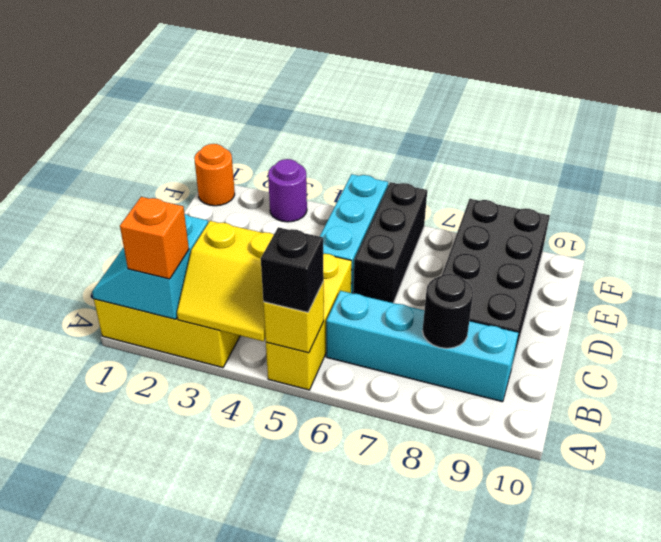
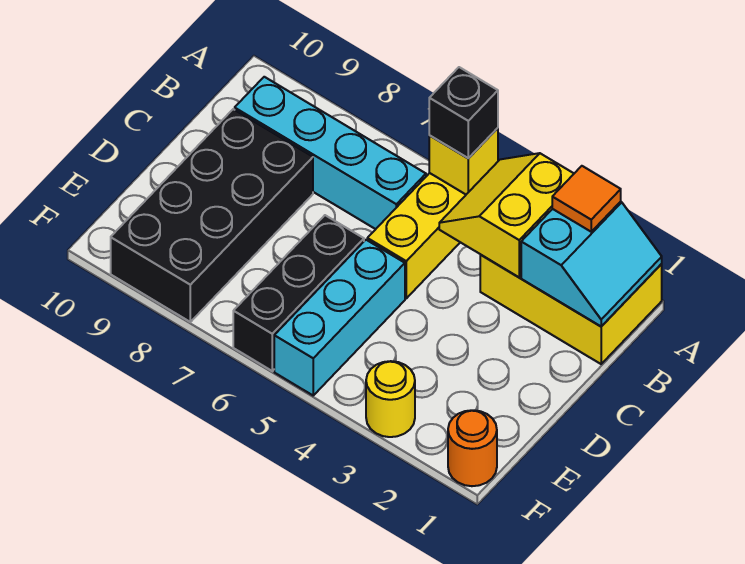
orange 1x1 brick [120,197,189,279] -> orange 1x1 tile [552,166,621,232]
yellow 2x2 slope [177,221,274,341] -> yellow 2x2 slope turned to [439,153,574,277]
black 1x1 round brick [422,274,473,348] -> none
purple 1x1 round brick [268,159,307,222] -> yellow 1x1 round brick [366,361,415,437]

